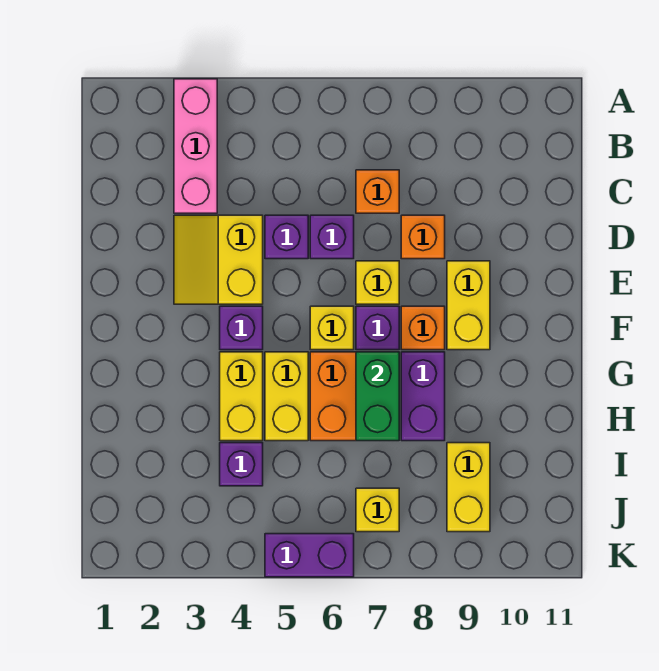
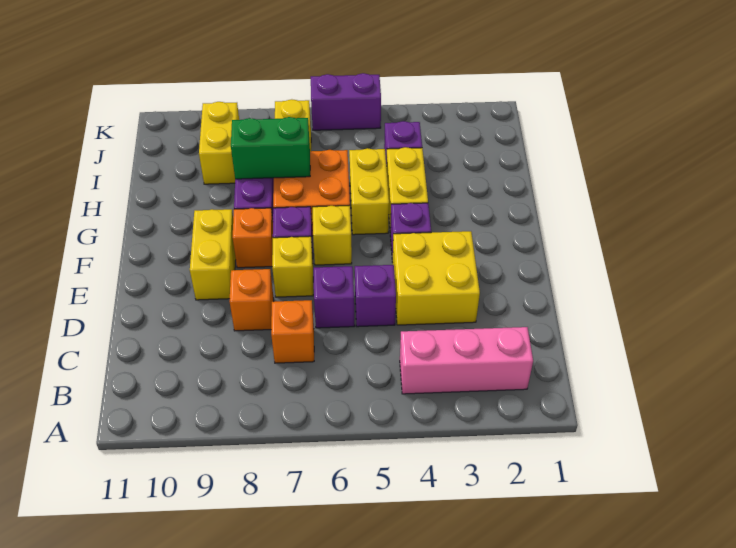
pink 1x3 brick [174,79,217,213] -> pink 1x3 brick turned to [400,327,533,394]
yellow 2x2 slope [174,215,263,304] -> yellow 2x2 brick [393,231,480,325]
green 1x2 brick [356,352,399,441] -> green 1x2 brick turned to [231,117,310,179]

